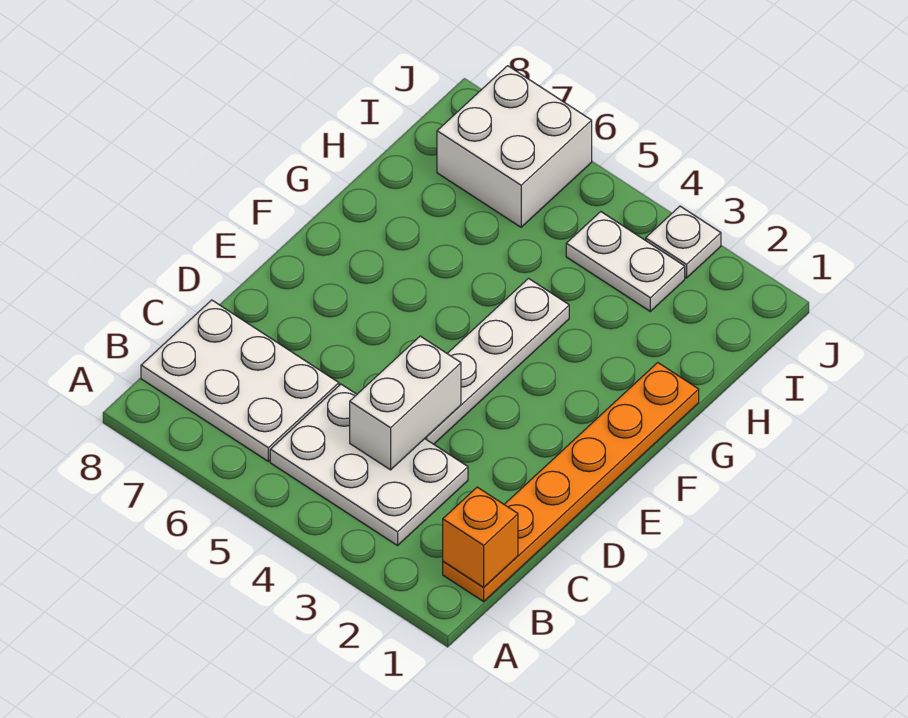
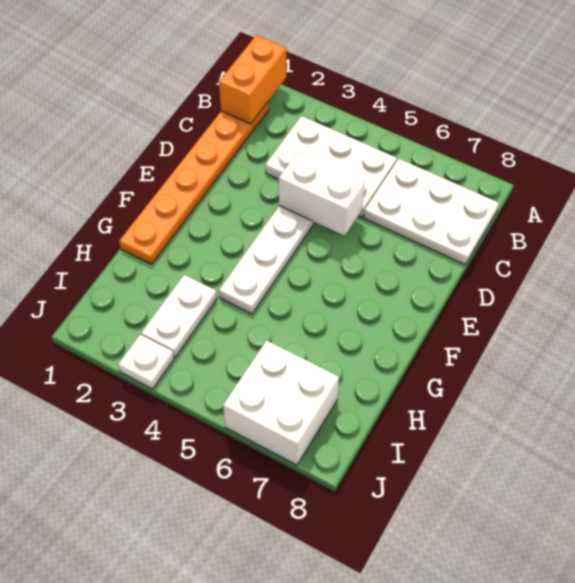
orange 1x1 brick [443,487,518,587] -> orange 1x2 brick [219,35,286,124]
white 1x2 brick [350,336,461,470] -> white 1x2 brick turned to [279,152,365,236]
white 1x2 plate [566,212,685,311] -> white 1x2 plate turned to [141,275,217,357]

